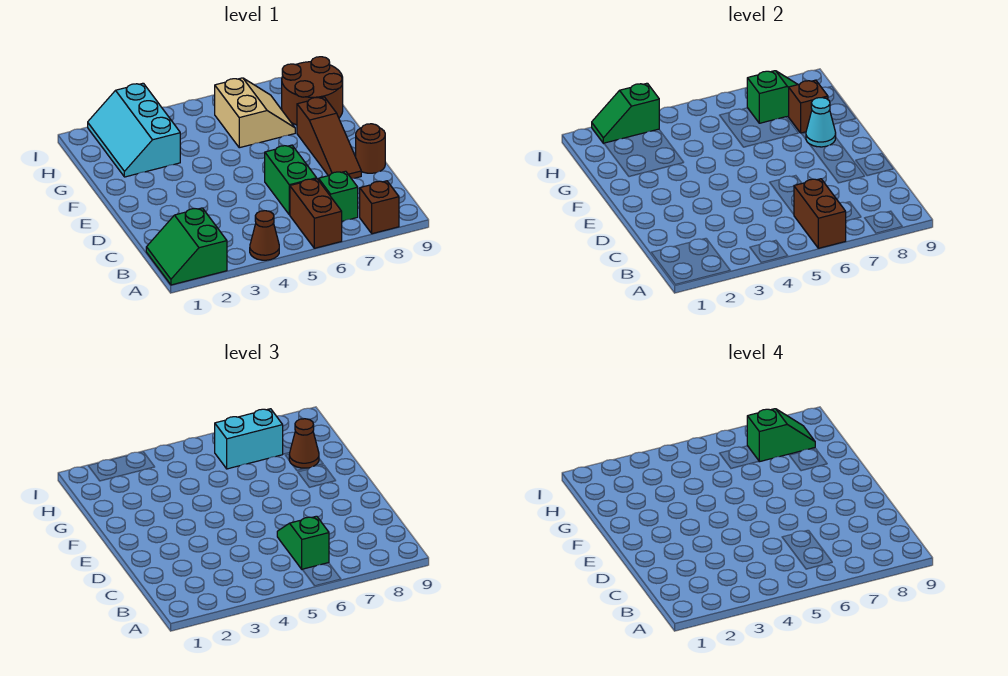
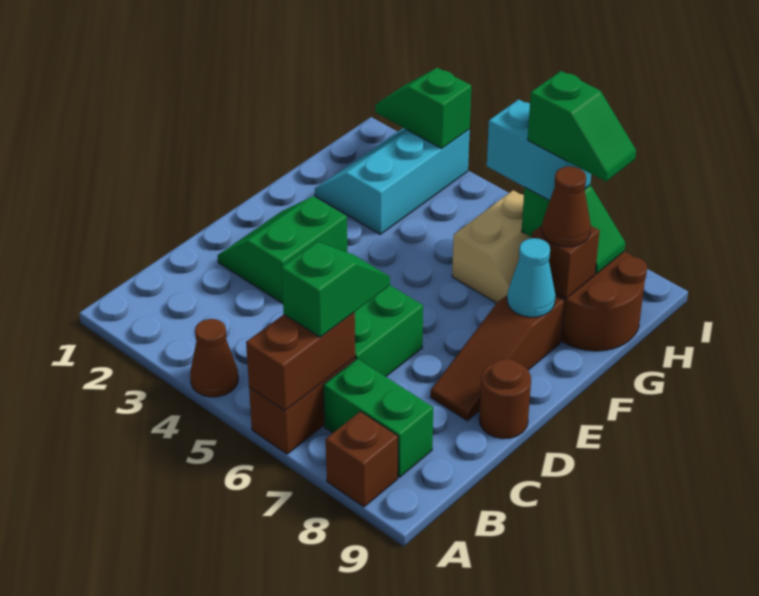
green 2x2 slope [146,208,227,285] -> green 2x2 slope moved to [218,196,347,304]
green 1x1 brick [319,171,358,221] -> green 1x2 brick [323,359,433,477]

